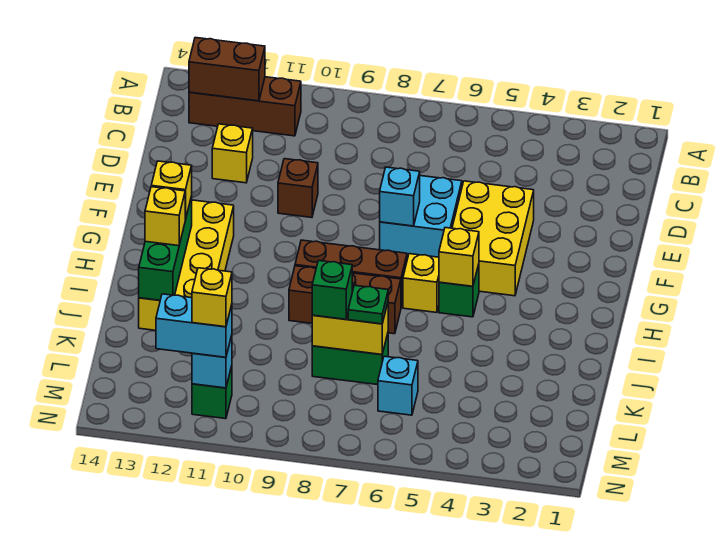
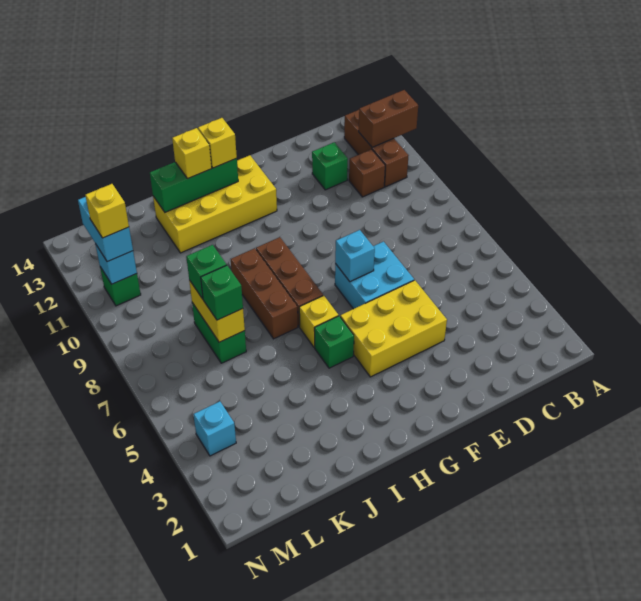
brown 1x2 brick [189,38,265,101] -> brown 1x2 brick turned to [359,90,418,147]
yellow 1x1 brick [212,124,253,183] -> green 1x1 brick [312,142,348,190]
brown 1x1 brick [278,159,318,218] -> brown 1x1 brick moved to [349,149,385,197]
yellow 1x1 brick [439,228,479,286] -> none
green 1x1 plate [348,285,388,324] -> green 1x1 brick [201,265,243,320]
cyan 1x1 brick [378,356,418,415] -> cyan 1x1 brick moved to [193,401,236,456]

